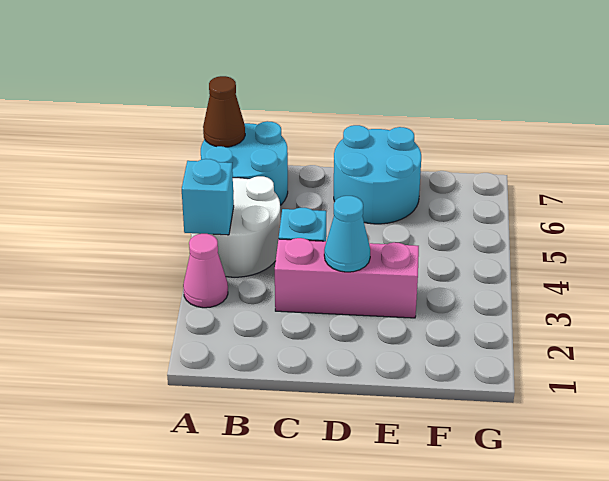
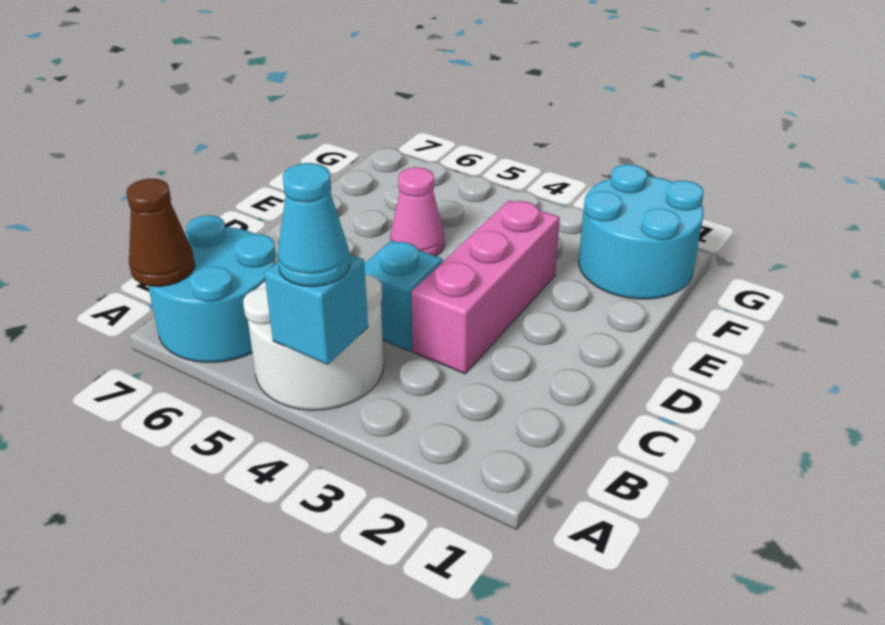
pink 1x1 cone [183,234,228,308] -> pink 1x1 cone moved to [390,167,444,256]
cyan 1x1 cone [324,196,370,272] -> cyan 1x1 cone moved to [277,163,350,287]
cyan 2x2 round brick [334,125,421,224] -> cyan 2x2 round brick moved to [579,164,704,299]

